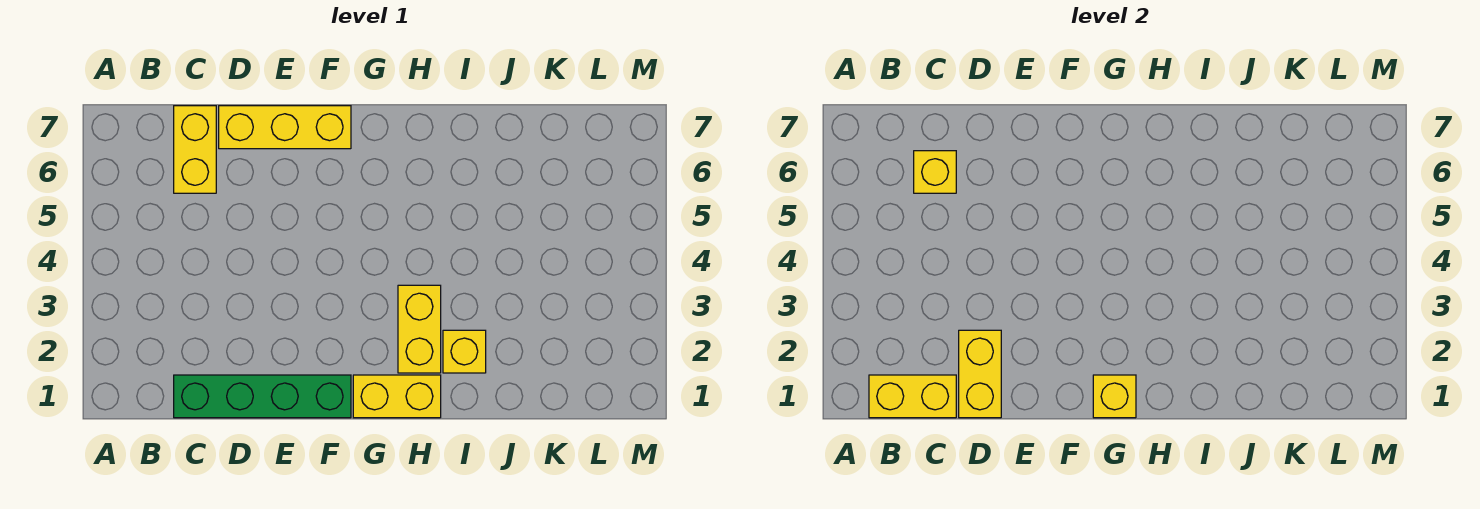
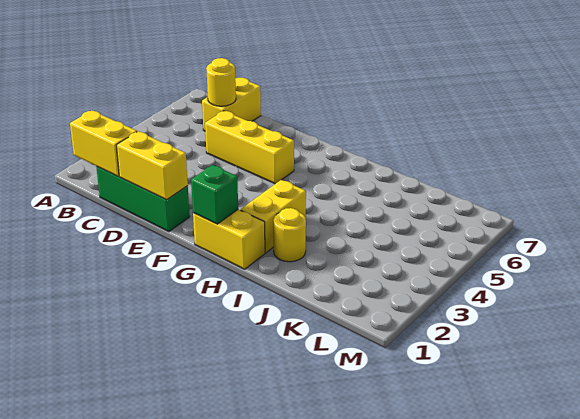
green 1x4 brick [174,375,351,418] -> green 1x3 brick [96,167,190,232]
yellow 1x1 brick [914,151,956,193] -> yellow 1x1 round brick [206,58,236,106]
yellow 1x2 brick [959,330,1001,418] -> yellow 1x2 brick turned to [117,131,188,200]
yellow 1x3 brick [219,106,351,149] -> yellow 1x3 brick moved to [205,111,294,184]
yellow 1x1 brick [1093,375,1136,418] -> green 1x1 brick [191,165,238,224]
yellow 1x1 brick [443,330,486,373] -> yellow 1x1 round brick [273,208,306,262]

